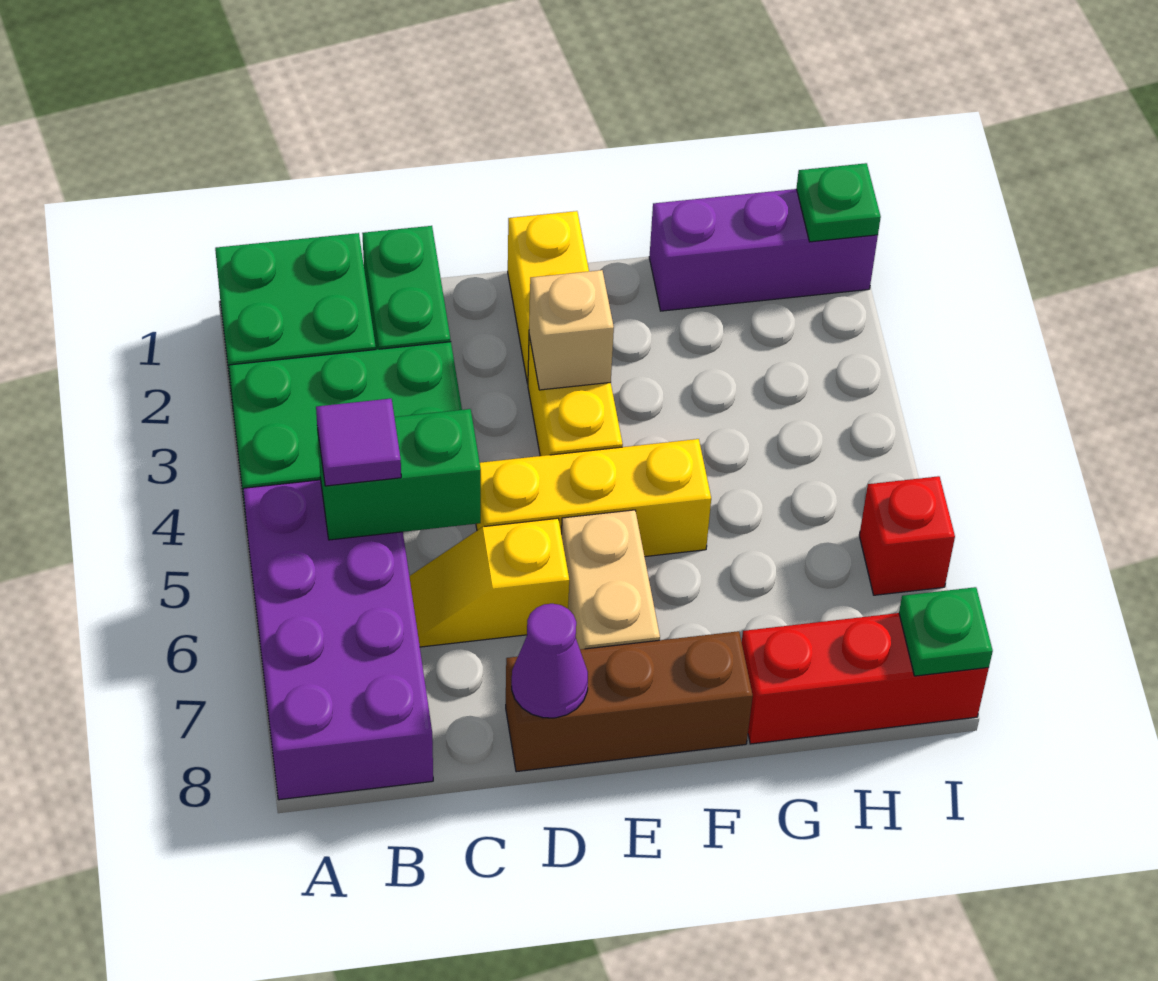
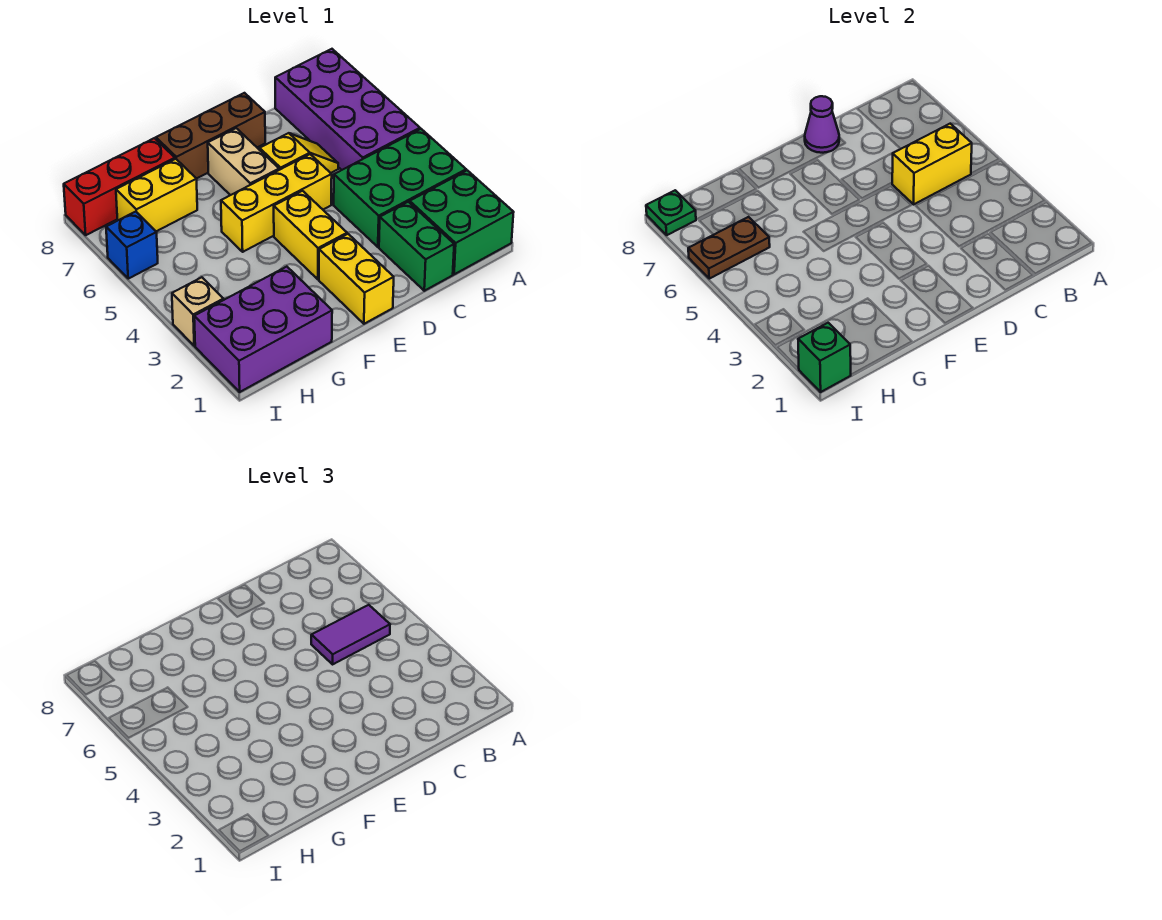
green 1x2 brick [317,409,481,540] -> yellow 1x2 brick [892,124,972,204]
purple 1x1 tile [316,399,401,486] -> purple 1x2 tile [311,605,390,664]
tan 1x1 brick [529,270,614,390] -> tan 1x1 brick moved to [172,277,223,346]
purple 1x3 brick [649,189,878,311] -> purple 2x3 brick [194,267,332,392]
none -> yellow 1x2 brick [116,159,197,231]
none -> brown 1x2 plate [688,217,770,279]
green 1x1 plate [796,163,881,242] -> green 1x1 brick [798,323,851,392]
red 1x1 brick [859,476,955,595] -> blue 1x1 brick [106,212,158,279]

